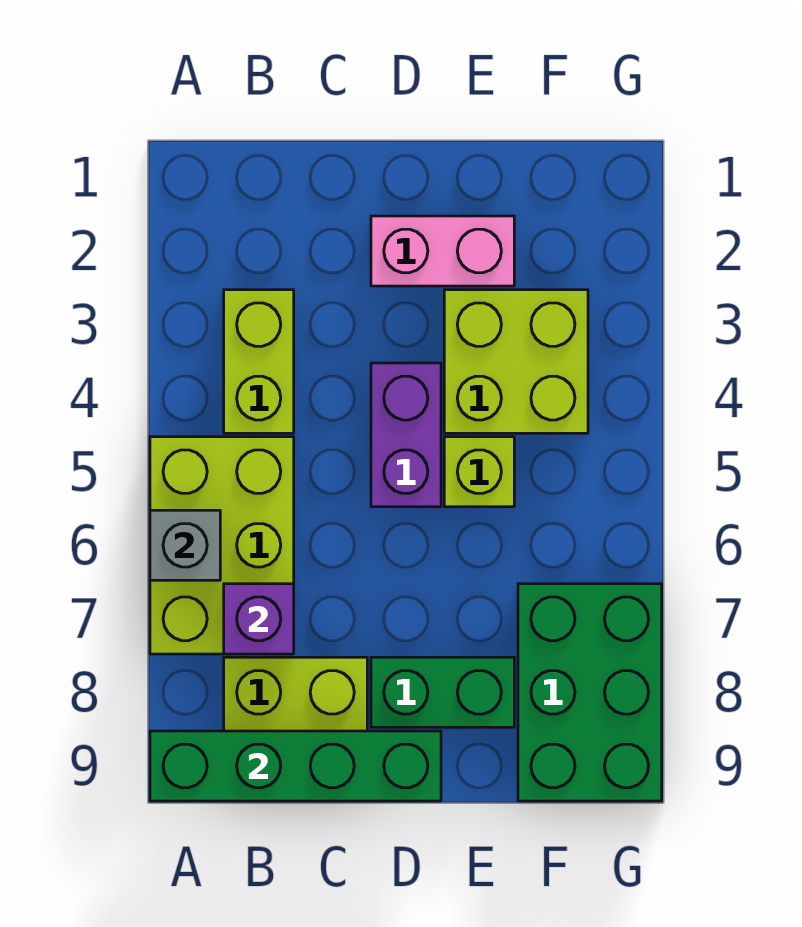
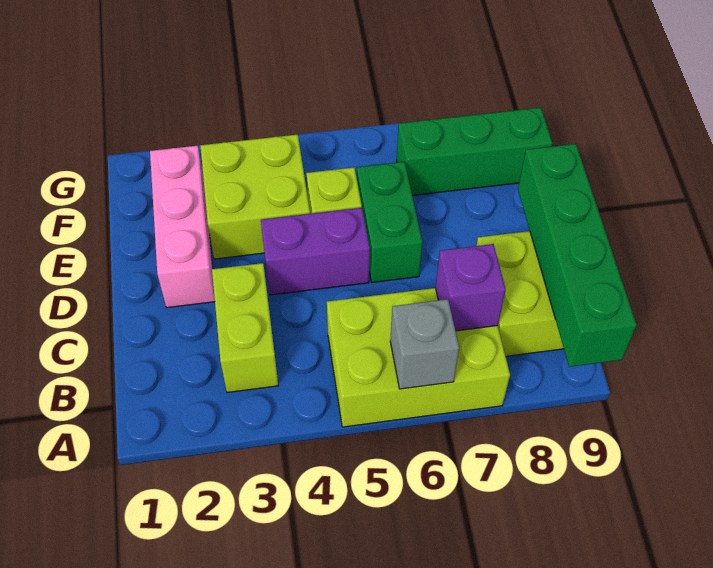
lime 1x2 brick [224,290,294,433] -> lime 1x2 brick turned to [212,263,278,393]
pink 1x2 brick [371,216,514,286] -> pink 1x3 brick [150,146,215,308]
green 1x2 brick [371,657,514,727] -> green 1x2 brick moved to [357,162,422,282]
green 2x3 brick [518,584,662,801] -> green 1x3 brick [397,108,552,195]

